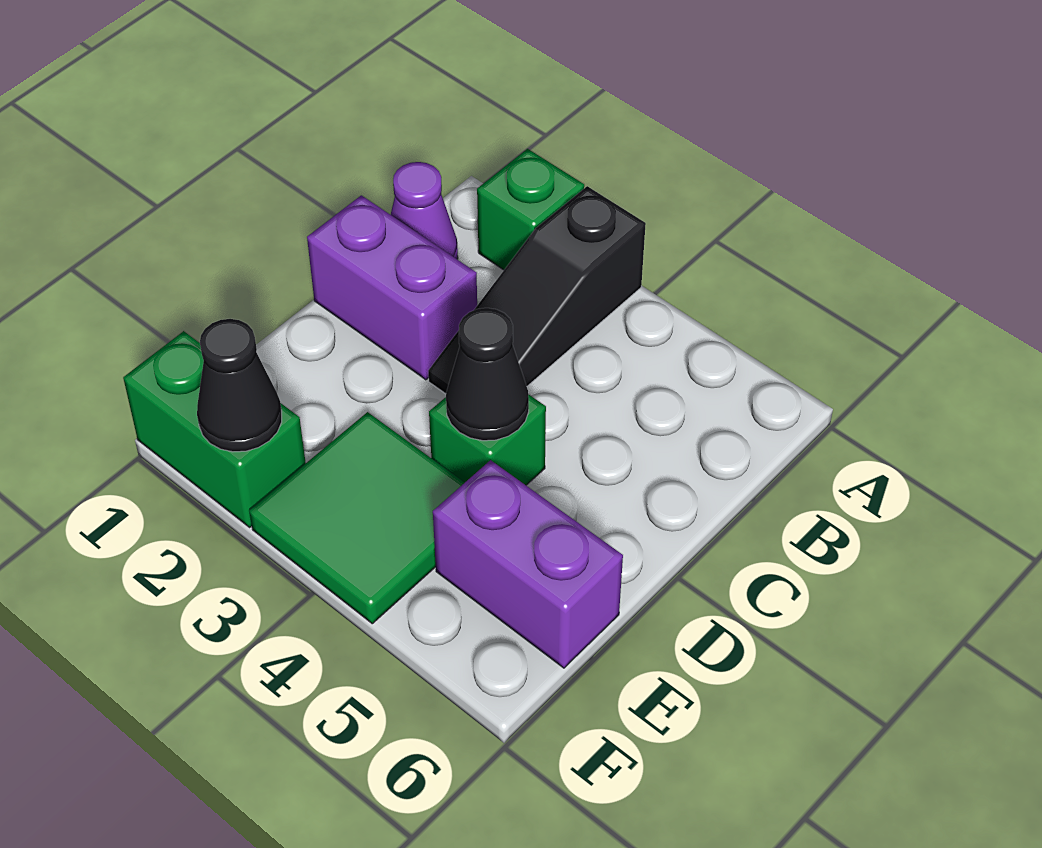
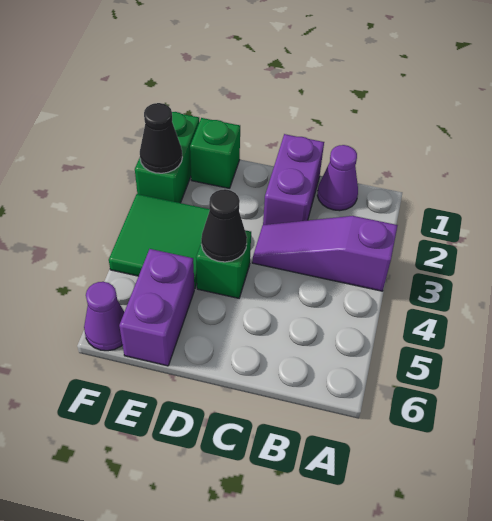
green 1x1 brick [477,149,584,270] -> green 1x1 brick moved to [190,118,240,188]
black 1x3 slope [428,186,646,394] -> purple 1x3 slope [252,216,398,291]
none -> purple 1x1 cone [84,282,124,351]

